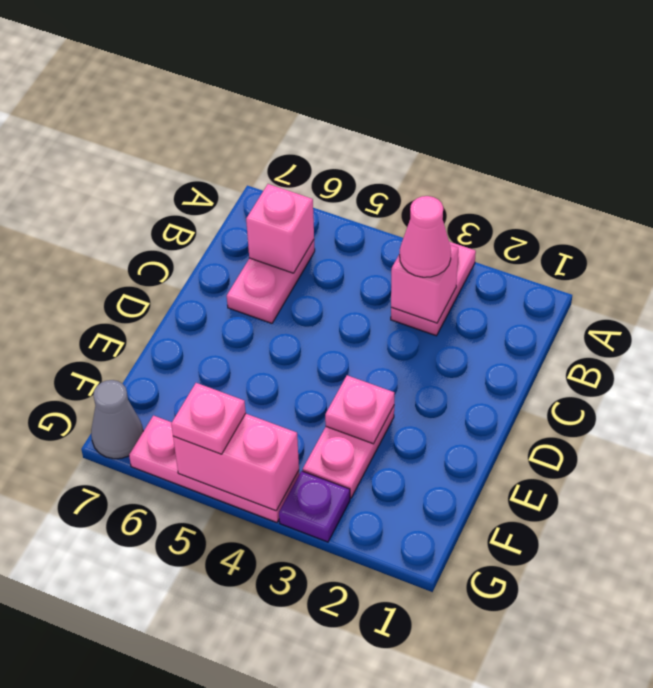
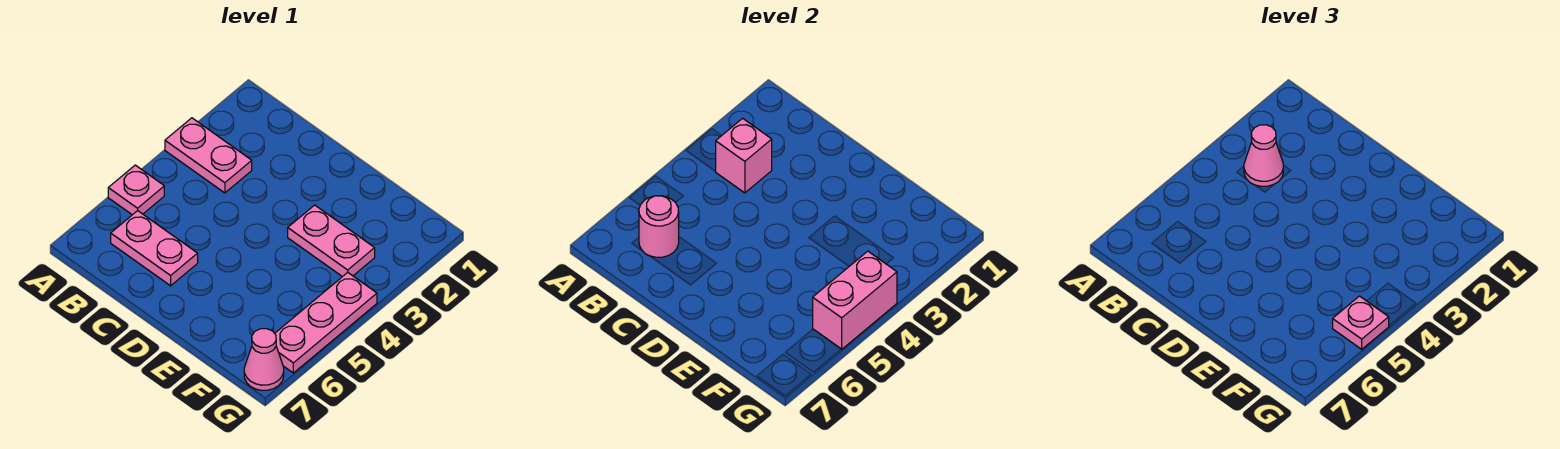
pink 1x1 brick [246,184,314,273] -> pink 1x1 round brick [639,196,679,257]
pink 1x1 plate [325,375,394,444] -> pink 1x1 plate moved to [108,165,164,215]
purple 1x1 plate [279,471,350,542] -> none
grey 1x1 cone [91,380,143,459] -> pink 1x1 cone [244,329,284,390]

